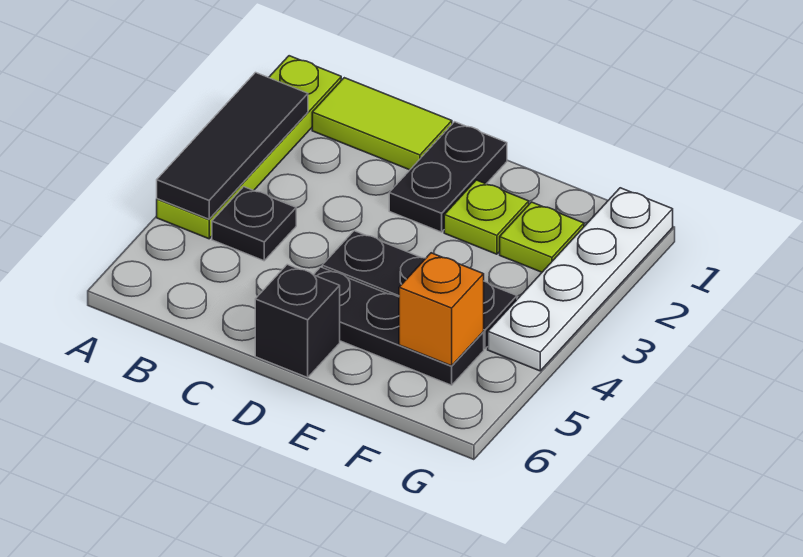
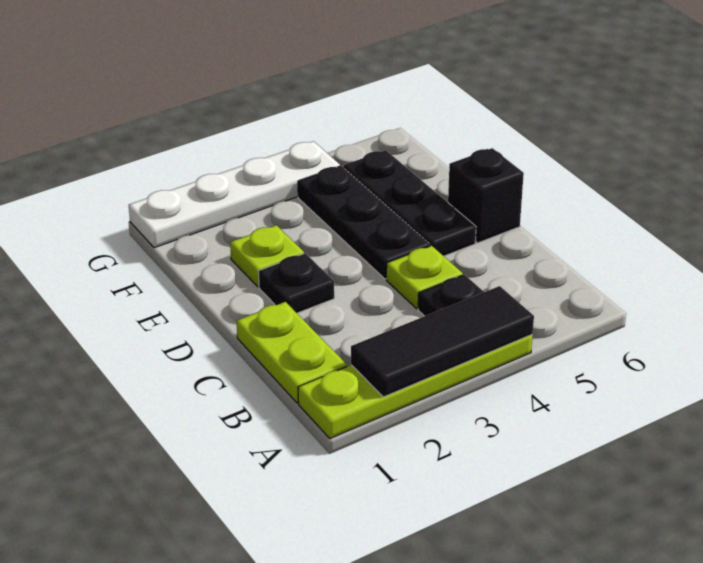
lime 1x2 tile [312,78,452,170] -> lime 1x2 plate [237,302,347,403]
black 1x2 plate [389,122,507,232] -> black 1x1 plate [258,253,334,313]
lime 1x1 plate [500,202,584,272] -> lime 1x1 plate moved to [386,246,463,309]
orange 1x1 brick [399,253,484,366] -> none

